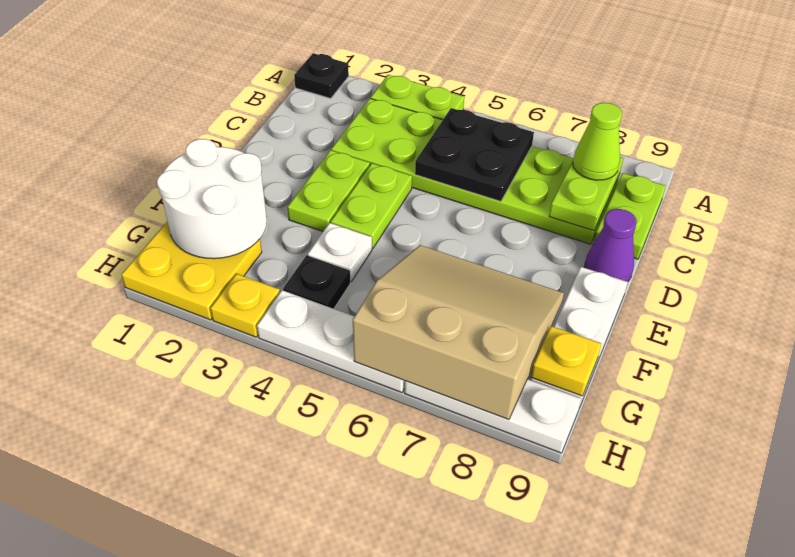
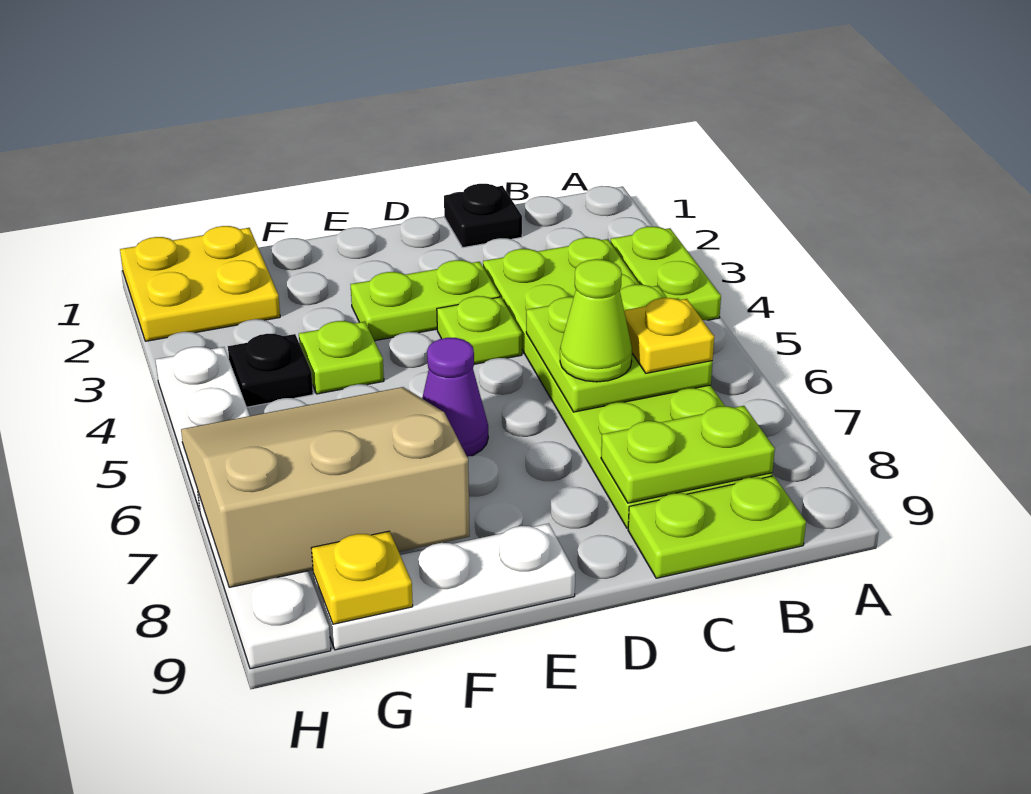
black 1x1 plate [294,53,349,98] -> black 1x1 plate moved to [444,184,522,248]
black 2x2 plate [415,108,534,201] -> lime 2x2 plate [526,285,713,412]
lime 1x1 cone [573,103,622,180] -> lime 1x1 cone moved to [560,259,632,382]
lime 1x2 plate [331,163,412,248] -> lime 1x1 plate [437,296,522,364]
purple 1x1 cone [584,209,637,282] -> purple 1x1 cone moved to [422,338,488,457]
white 2x2 round brick [157,139,267,259] -> none
white 1x1 plate [308,223,372,282] -> lime 1x1 plate [299,321,384,394]
tan 3x3 slope [353,245,564,419] -> tan 3x3 slope turned to [181,387,470,587]
yellow 1x1 plate [211,274,280,337] -> yellow 1x1 plate moved to [624,298,714,373]

